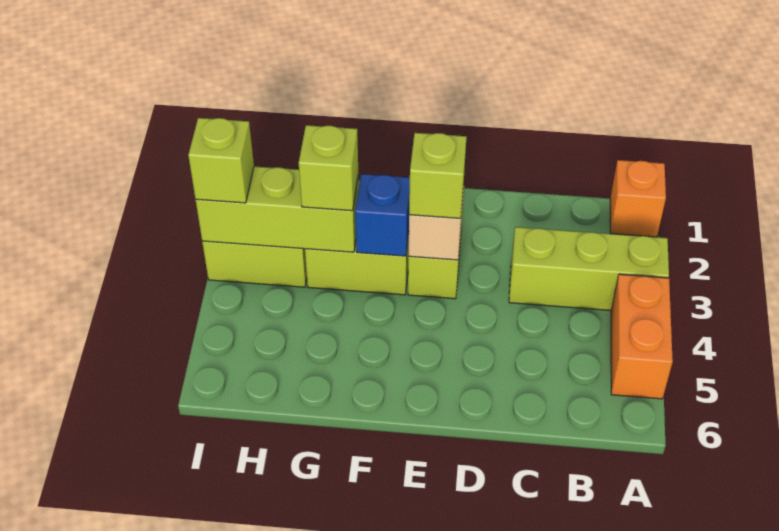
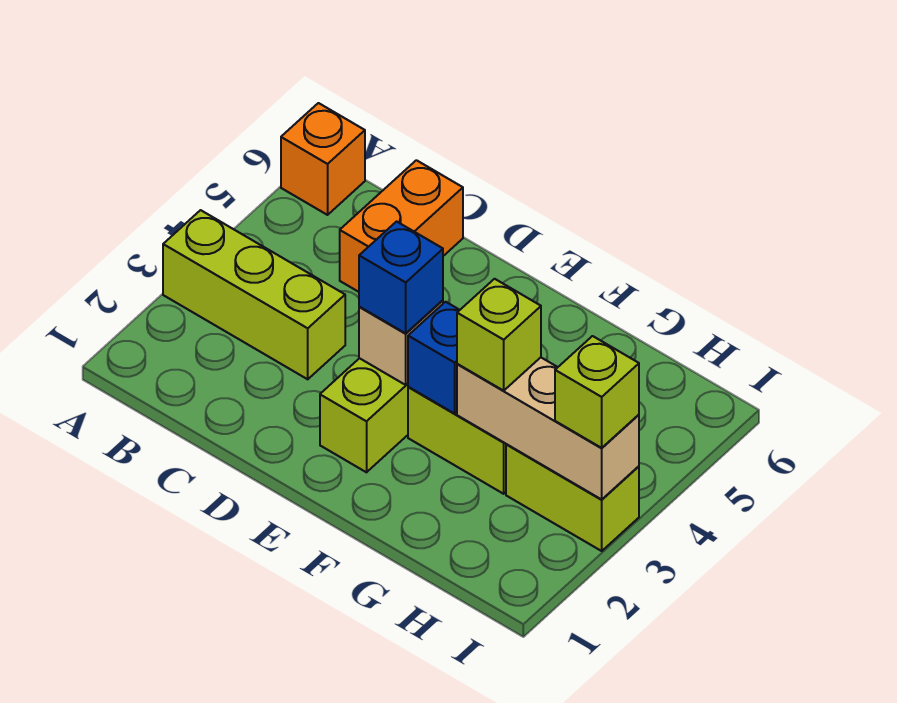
orange 1x1 brick [610,160,666,237] -> orange 1x1 brick moved to [281,103,365,215]
orange 1x2 brick [611,274,673,399] -> orange 1x2 brick moved to [340,160,463,292]
lime 1x1 brick [409,133,466,218] -> blue 1x1 brick [359,222,443,333]
lime 1x3 brick [196,166,359,252] -> tan 1x3 brick [457,358,639,499]

